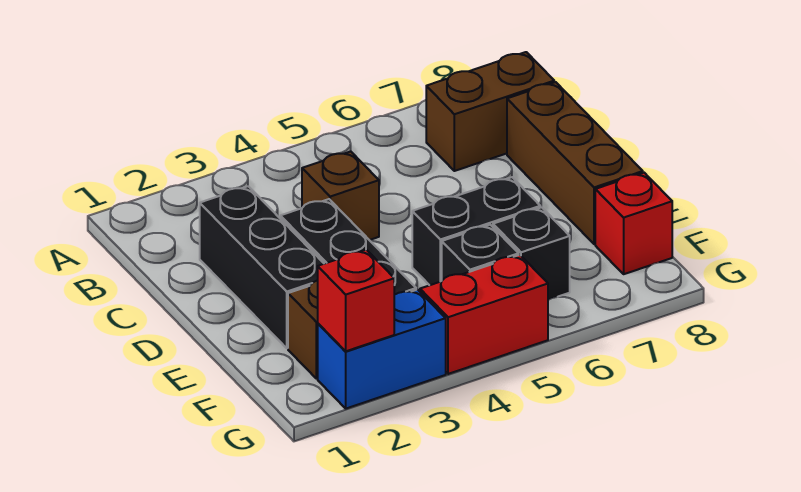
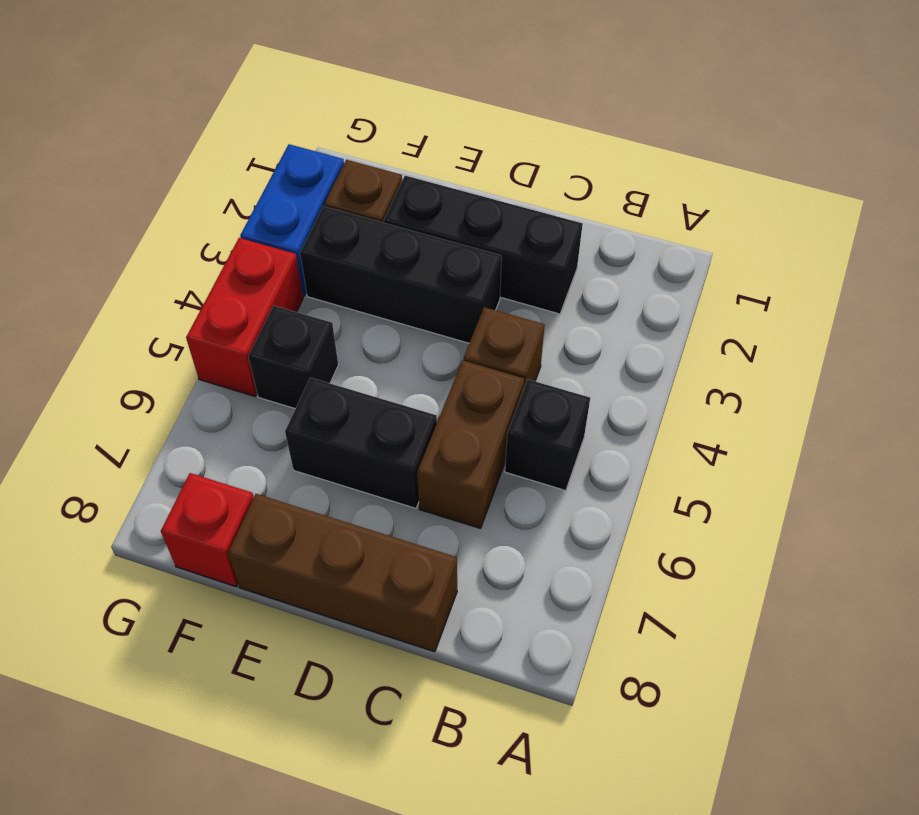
brown 1x2 brick [426,52,554,171] -> brown 1x2 brick moved to [417,361,524,528]
black 1x2 brick [412,177,540,285] -> black 1x2 brick turned to [285,378,437,508]
black 1x1 brick [493,207,570,300] -> black 1x1 brick moved to [505,380,590,491]
red 1x1 brick [318,250,394,351] -> none

